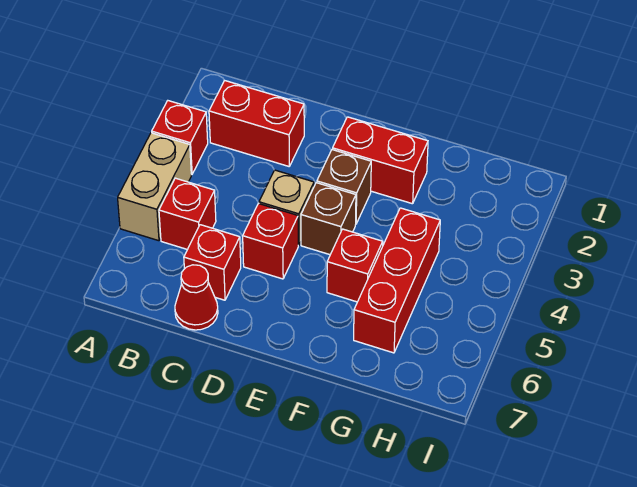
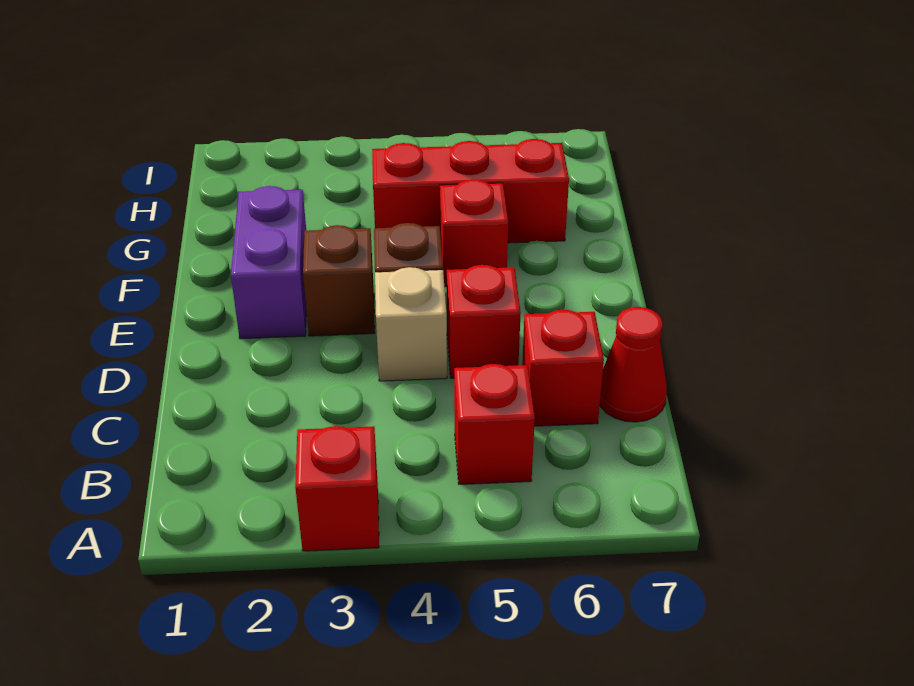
tan 1x2 brick [118,133,191,241] -> none
red 1x2 brick [209,81,304,166] -> none
red 1x2 brick [332,117,428,204] -> purple 1x2 brick [231,186,306,339]

